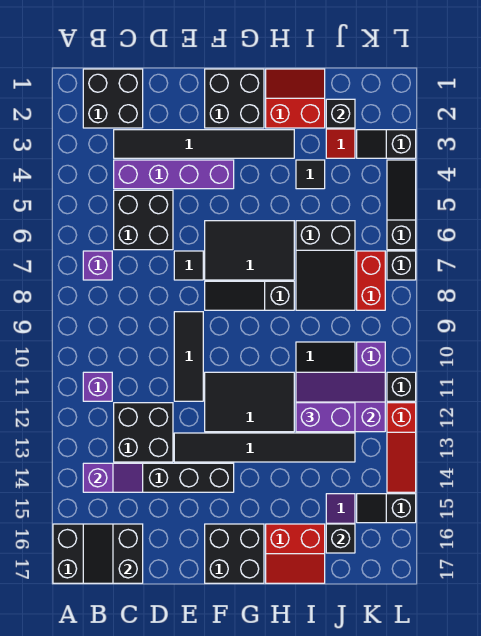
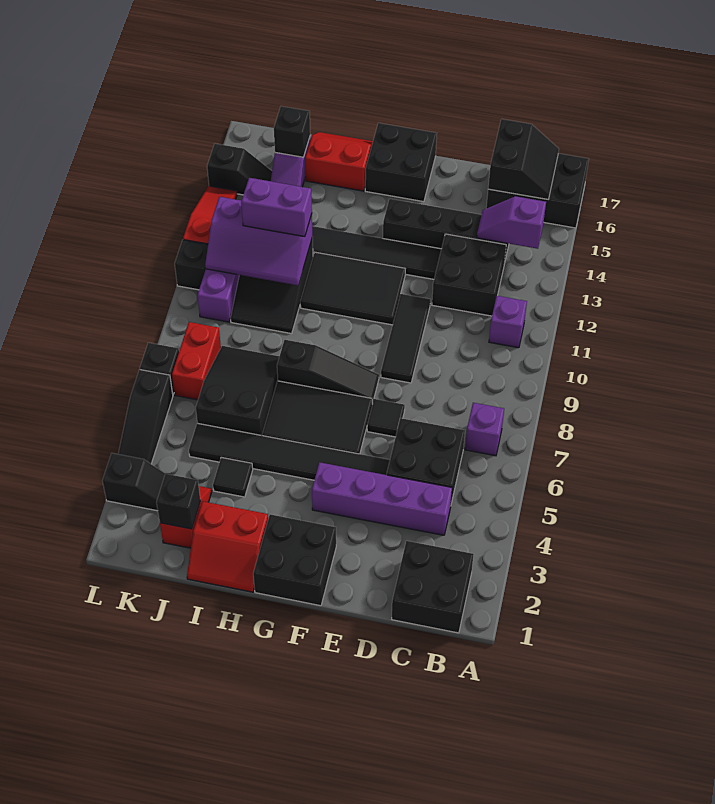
black 1x6 tile [114,130,294,158] -> black 1x6 tile moved to [189,423,390,480]

